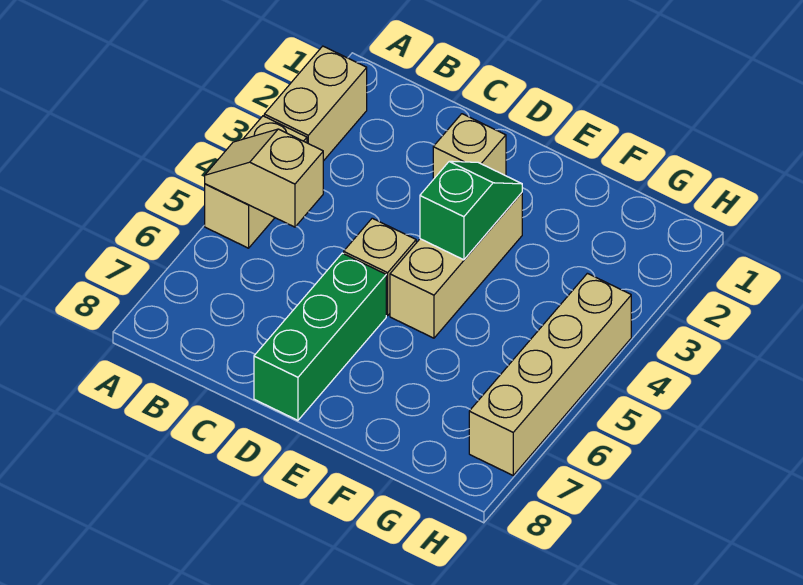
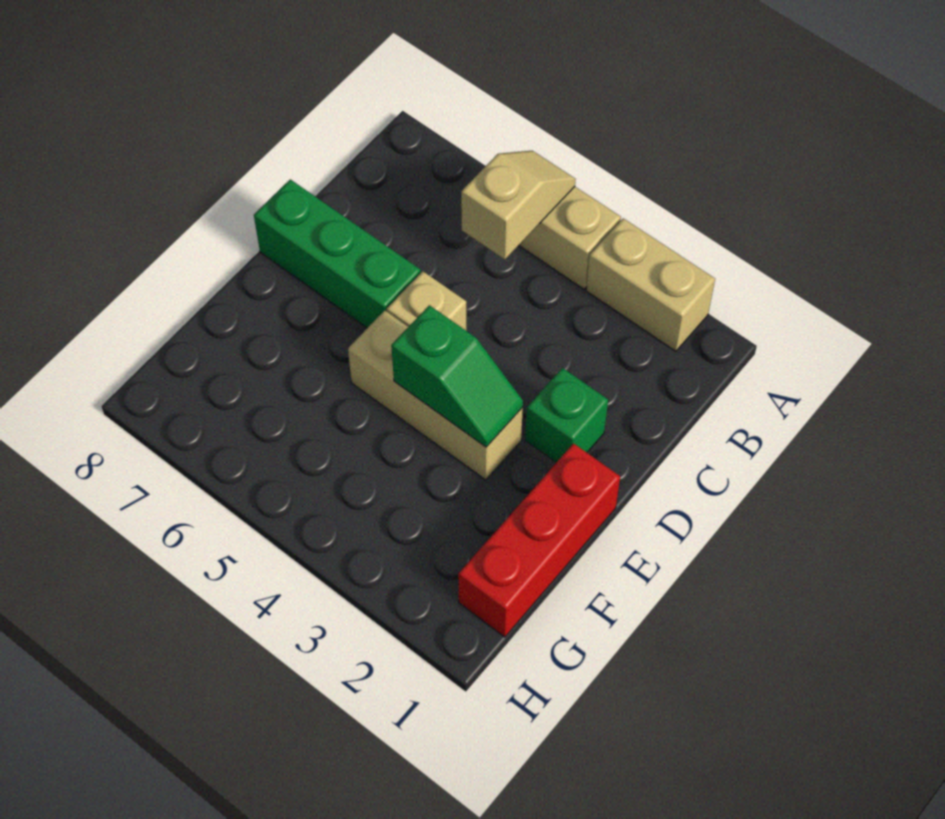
tan 1x1 brick [433,114,506,179] -> green 1x1 brick [525,368,608,462]
none -> red 1x3 brick [458,444,620,637]
tan 1x4 brick [469,273,631,475] -> none

